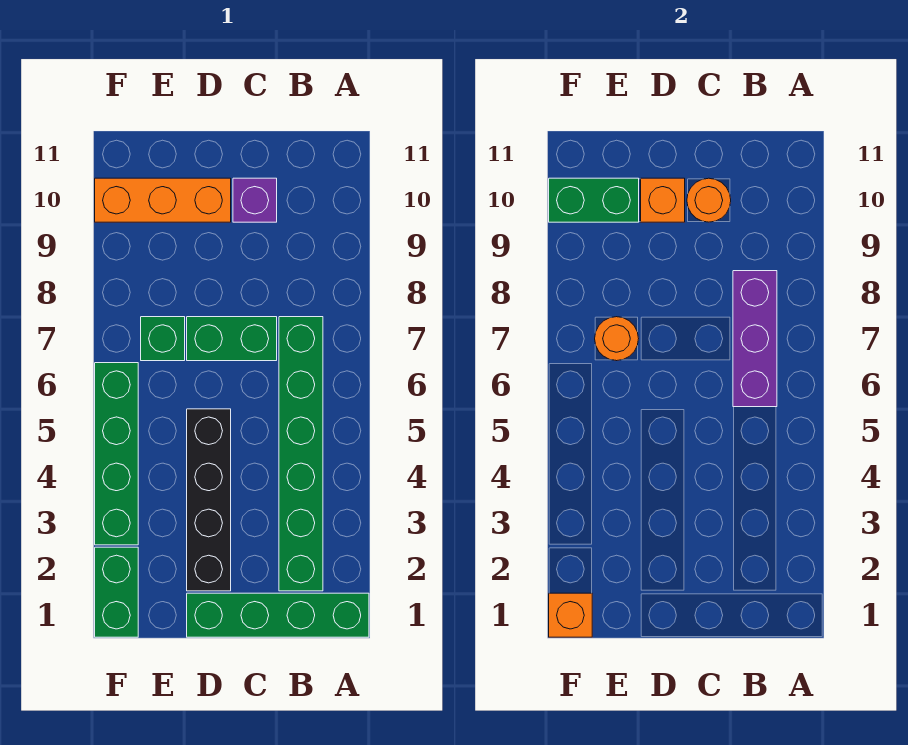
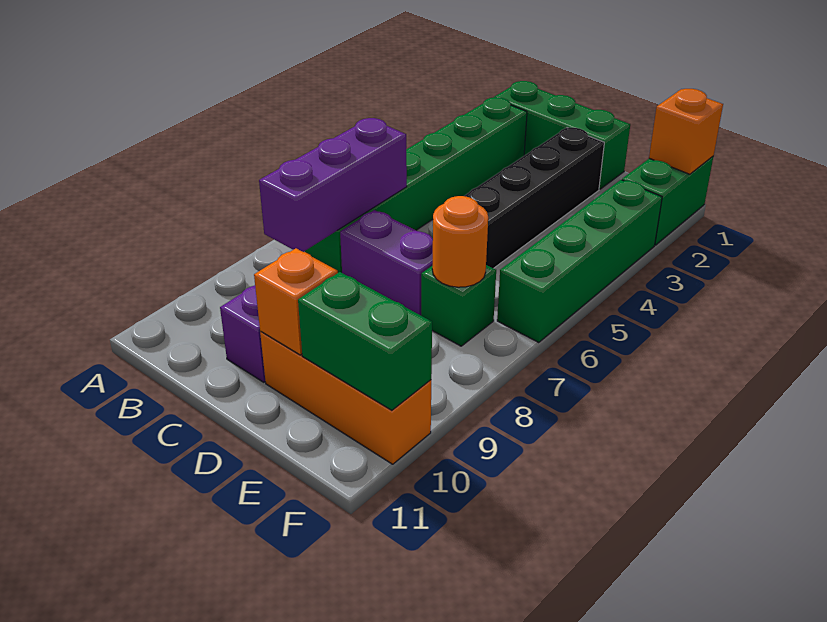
green 1x4 brick [187,593,369,637] -> green 1x3 brick [495,81,630,189]
green 1x2 brick [187,317,277,361] -> purple 1x2 brick [340,210,433,315]
orange 1x1 round brick [687,178,731,222] -> none

